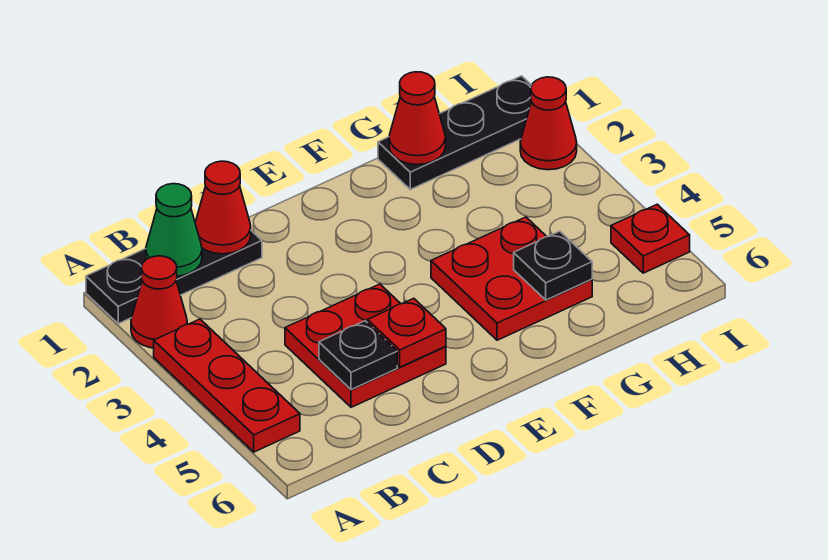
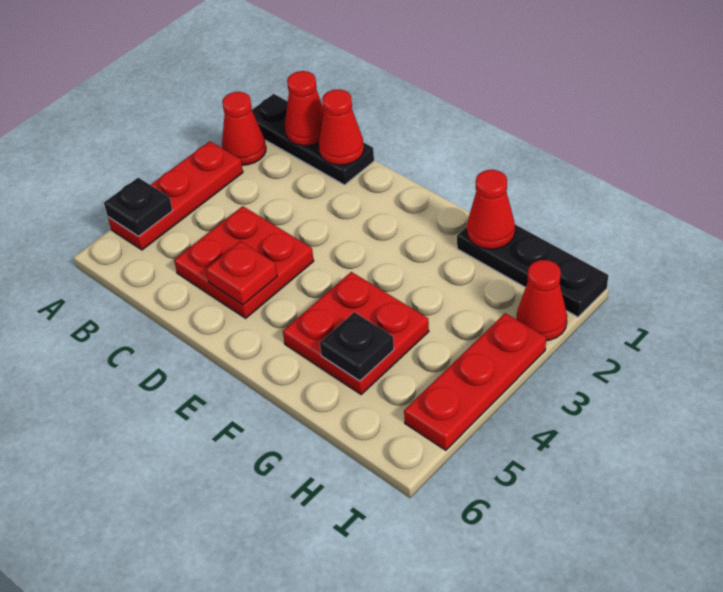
green 1x1 cone [146,184,202,276] -> red 1x1 cone [285,71,324,146]
black 1x1 plate [319,321,397,390] -> black 1x1 plate moved to [104,178,173,236]
red 1x1 plate [611,204,690,273] -> red 1x3 plate [404,313,546,450]

